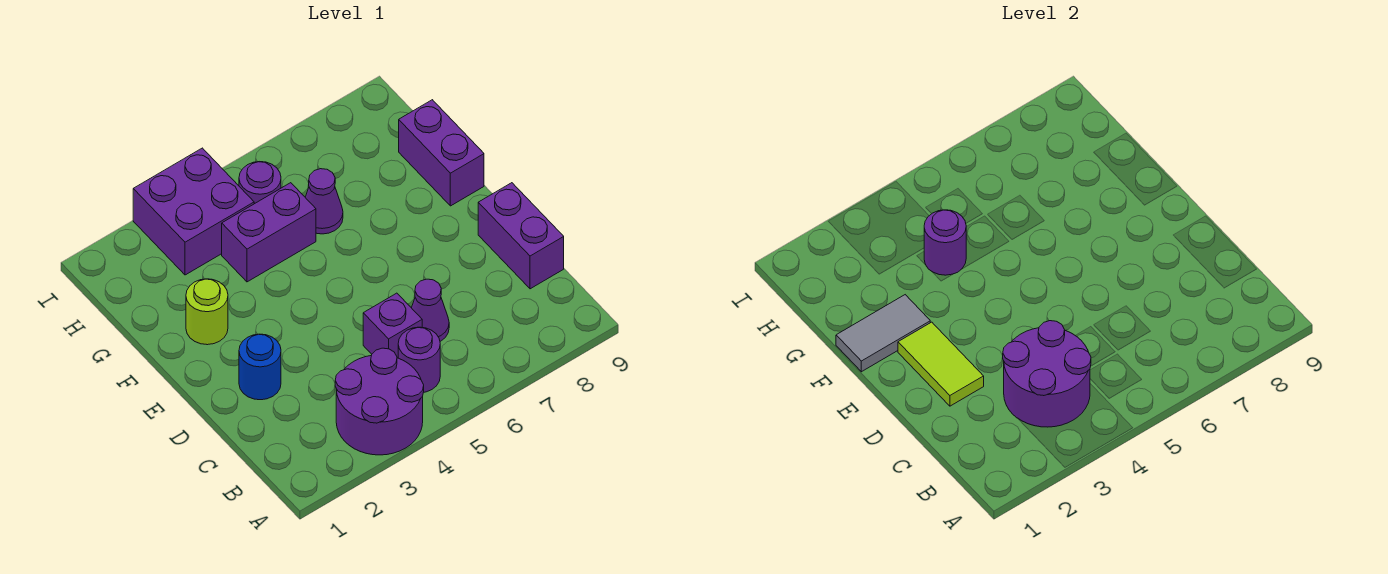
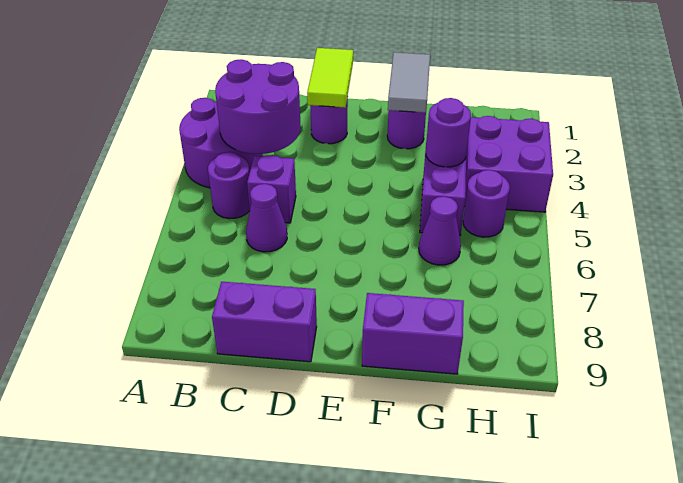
blue 1x1 round brick [239,334,281,400] -> purple 1x1 round brick [310,97,348,144]
lime 1x2 tile [898,322,984,406] -> lime 1x2 tile turned to [307,48,353,108]
lime 1x1 round brick [186,279,228,345] -> purple 1x1 round brick [387,110,426,149]

